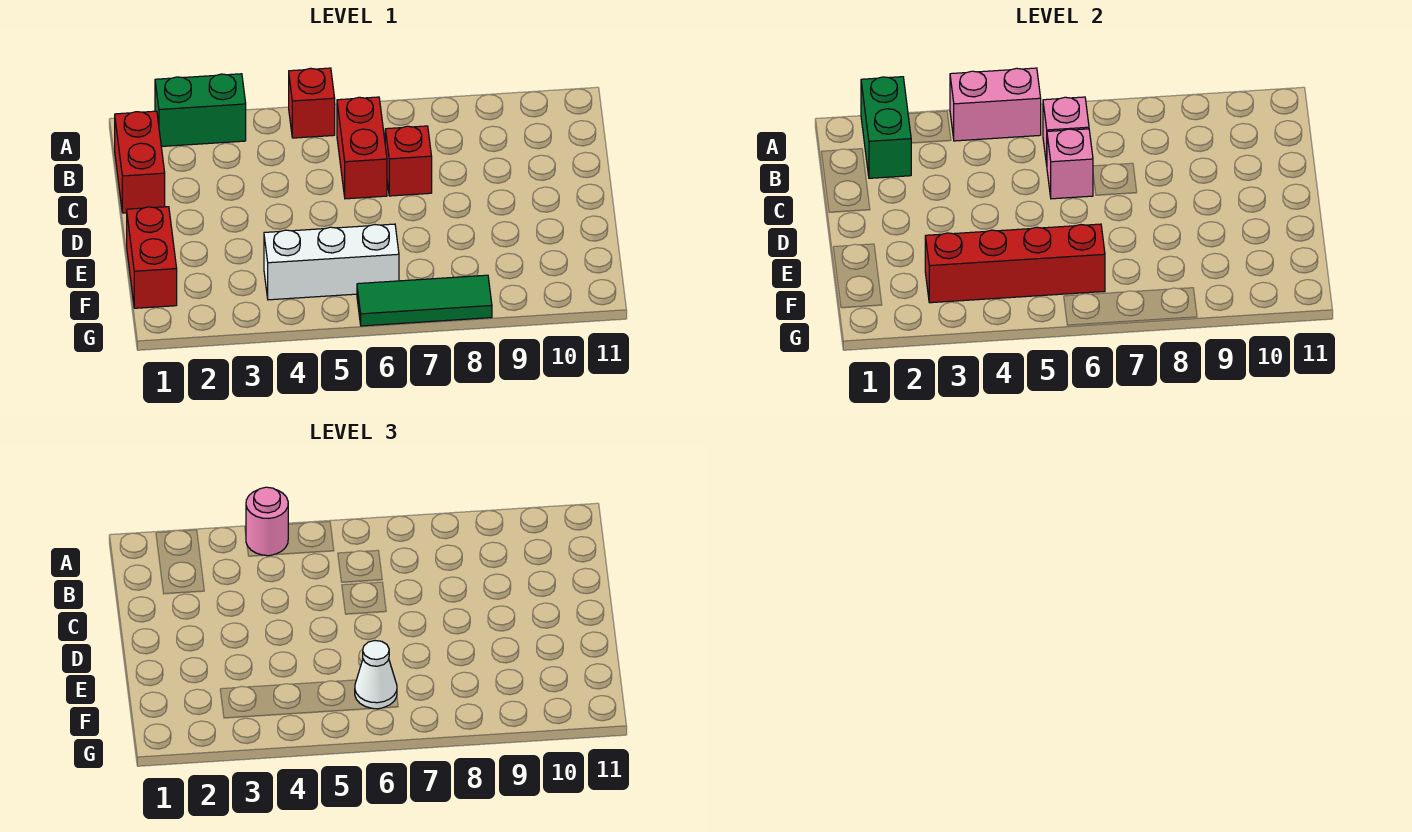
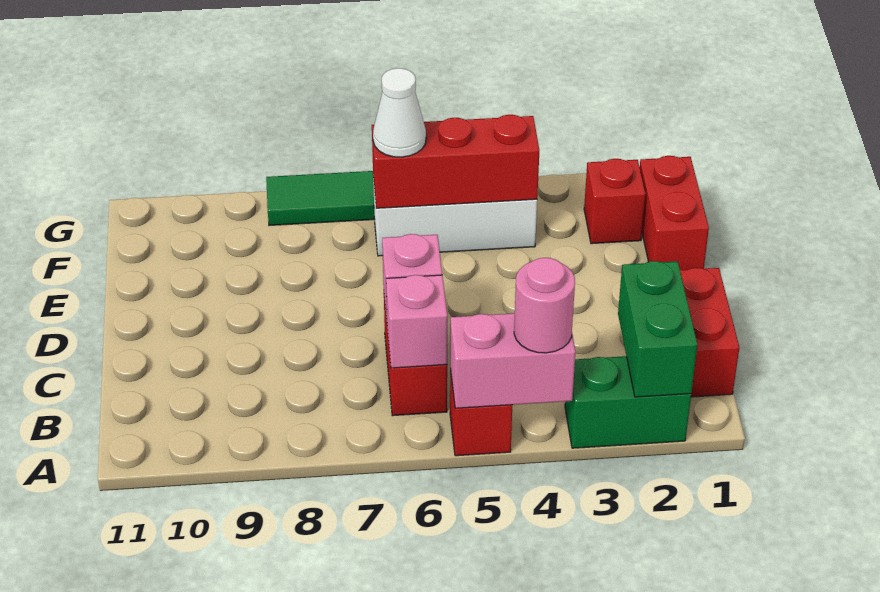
red 1x1 brick [385,126,432,196] -> red 1x1 brick moved to [584,159,645,244]
red 1x4 brick [925,224,1105,303] -> red 1x3 brick [372,115,539,208]

